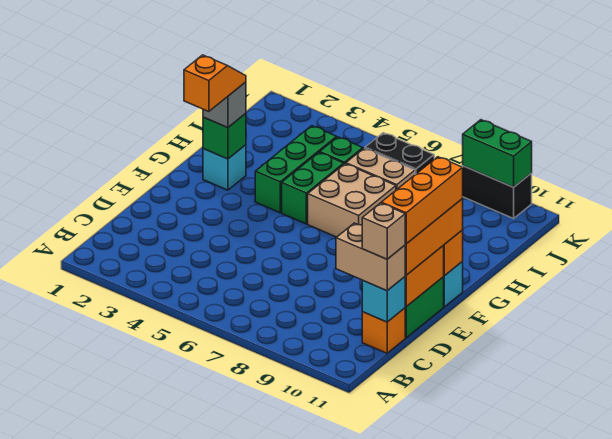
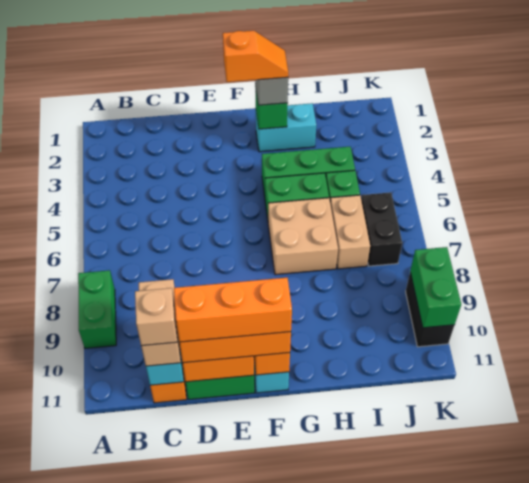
none -> green 1x2 brick [78,270,116,348]
cyan 1x1 brick [203,145,246,190] -> cyan 1x2 brick [256,103,316,152]

